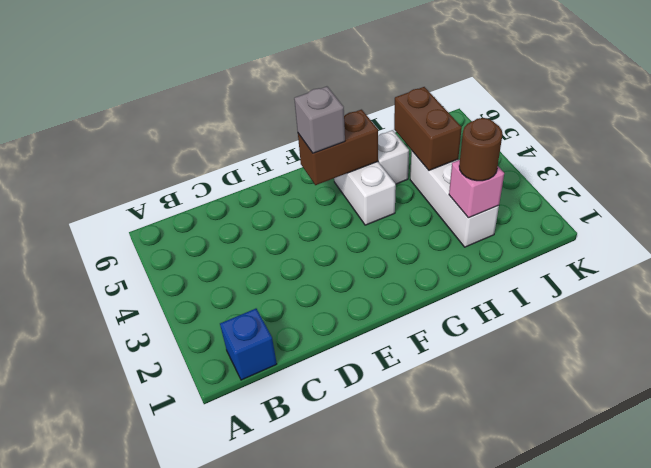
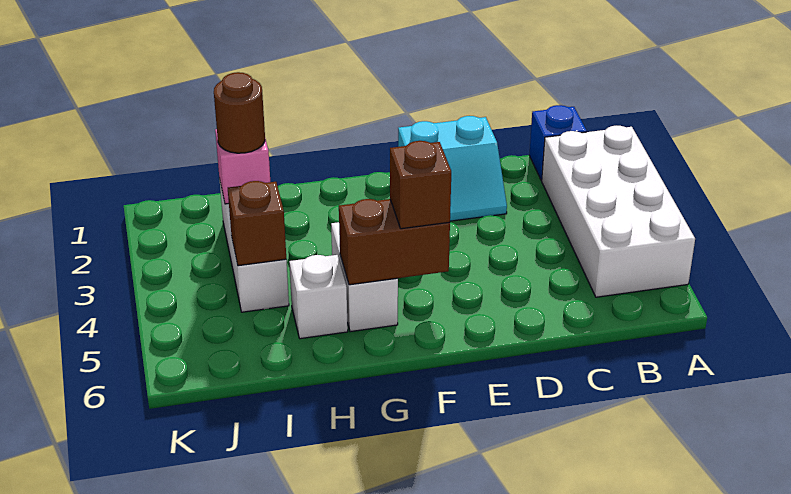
none -> white 2x4 brick [542,126,695,297]
none -> cyan 2x2 slope [398,116,507,221]
grey 1x1 brick [294,86,345,153] -> brown 1x1 brick [390,141,451,229]
brown 1x2 brick [394,87,462,170] -> brown 1x1 brick [228,181,286,266]

